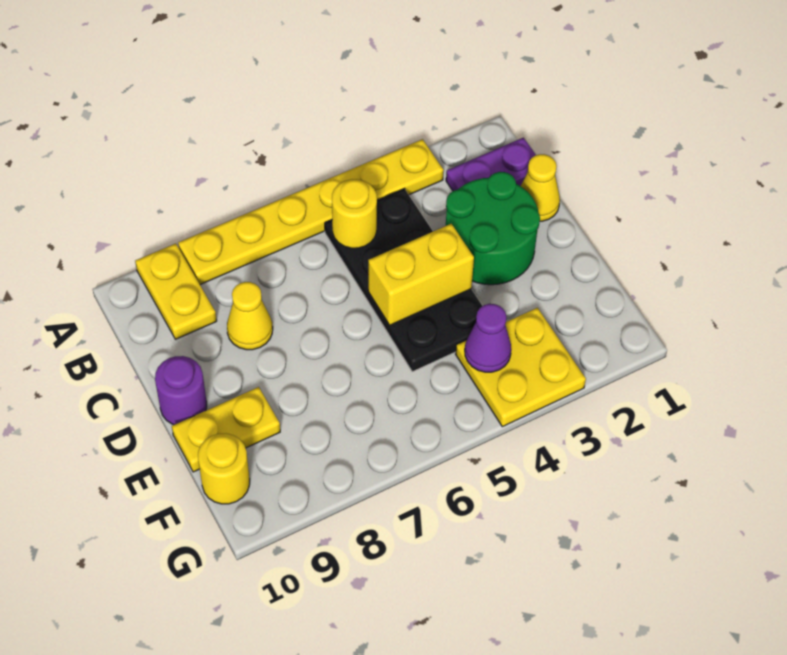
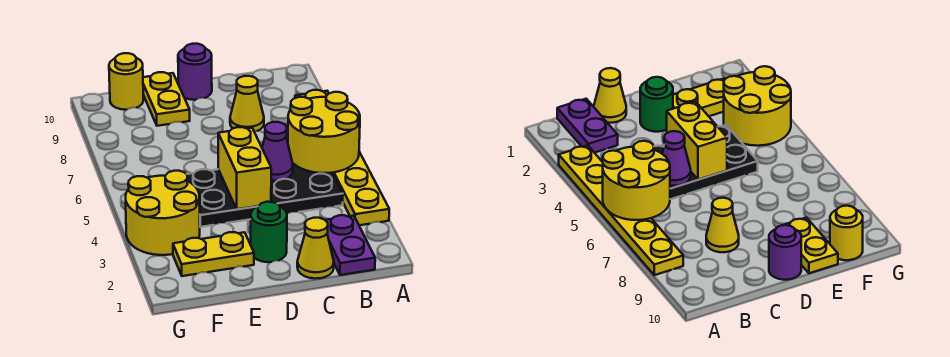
yellow 1x2 plate [135,243,217,339] -> yellow 1x2 plate moved to [173,232,254,276]
yellow 1x1 round brick [332,179,377,248] -> yellow 2x2 round brick [288,92,360,173]
green 2x2 round brick [446,172,540,285] -> green 1x1 round brick [251,202,287,262]
yellow 2x2 plate [456,308,586,427] -> yellow 2x2 round brick [126,171,200,255]
purple 1x1 cone [465,304,511,372] -> purple 1x1 cone moved to [262,122,293,181]

